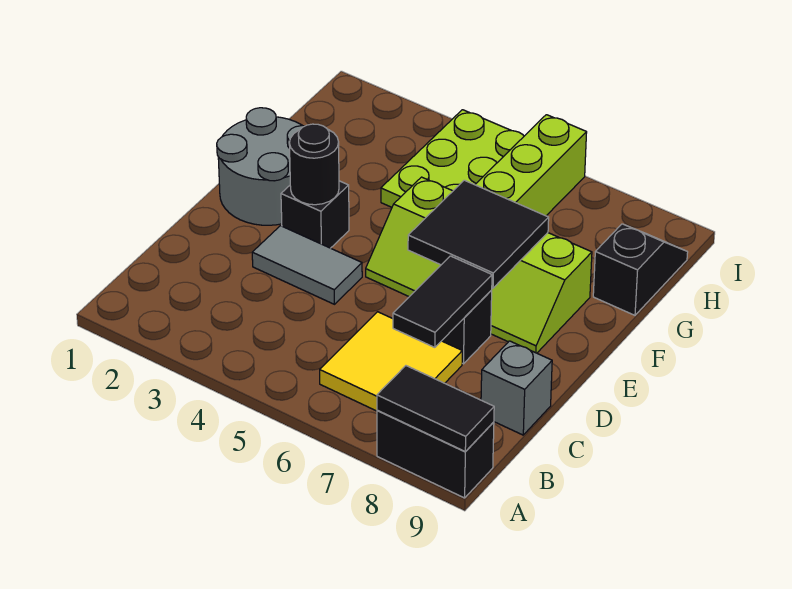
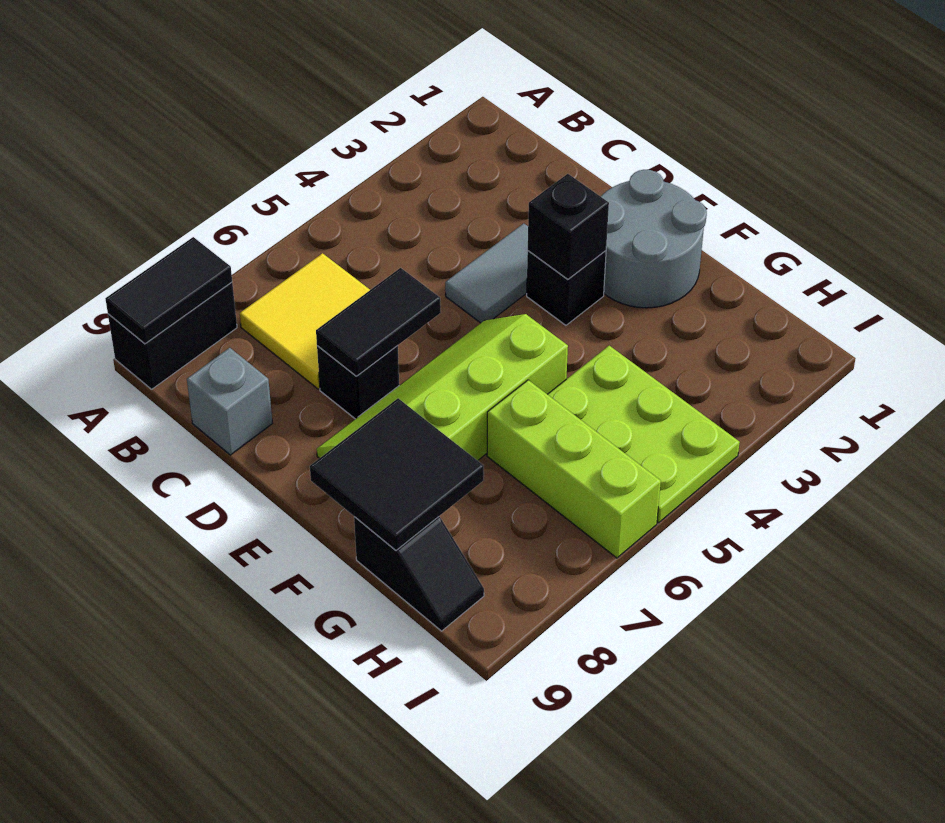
black 1x2 tile [393,256,492,347] -> black 1x2 tile turned to [316,268,441,376]
black 1x1 round brick [289,124,339,205] -> black 1x1 brick [528,174,609,279]
black 2x2 tile [408,180,549,288] -> black 2x2 tile moved to [310,398,484,550]

